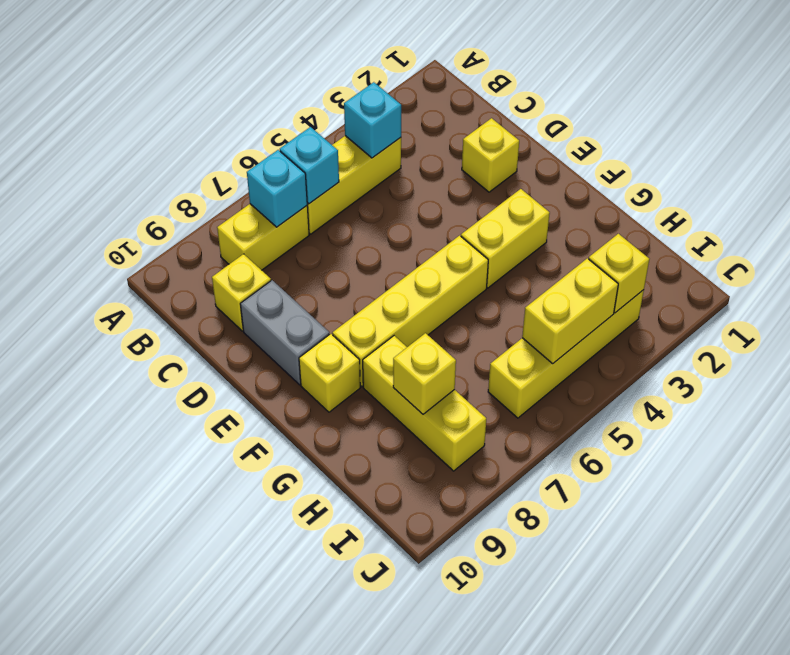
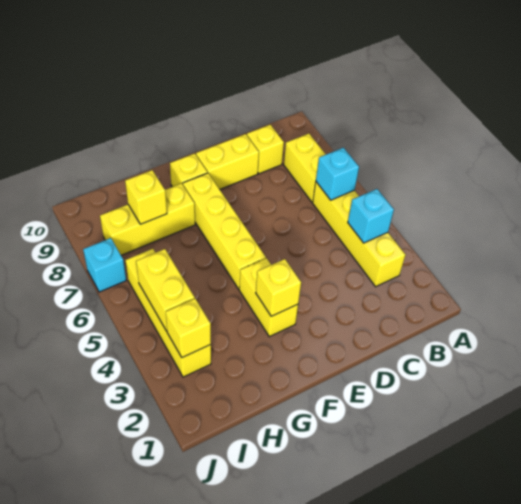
yellow 1x3 brick [307,136,401,234] -> yellow 1x4 brick [313,182,406,287]
cyan 1x1 brick [247,150,307,227] -> cyan 1x1 brick moved to [83,238,126,292]
yellow 1x1 brick [462,118,519,192] -> yellow 1x1 brick moved to [256,259,301,316]
grey 1x2 brick [240,280,330,385] -> yellow 1x2 brick [196,134,259,189]

